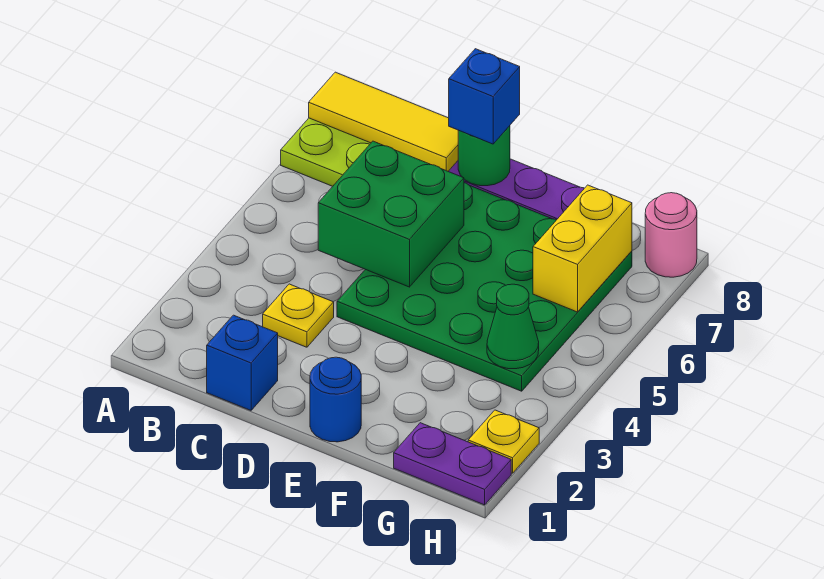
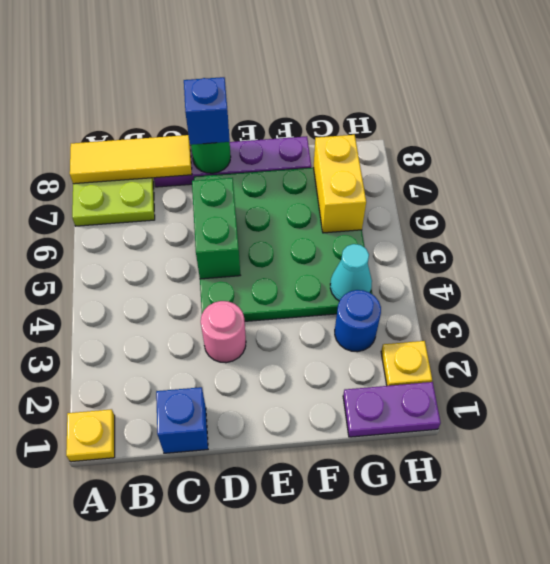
yellow 1x1 plate [263,284,334,347] -> yellow 1x1 plate moved to [66,409,115,462]
green 2x2 brick [318,141,464,287] -> green 1x2 brick [192,178,240,279]
blue 1x1 round brick [310,357,361,442] -> blue 1x1 round brick moved to [335,290,381,352]
green 1x1 cone [487,284,539,369] -> cyan 1x1 cone [330,244,372,301]
pink 1x1 round brick [645,193,697,277] -> pink 1x1 round brick moved to [201,301,246,363]

